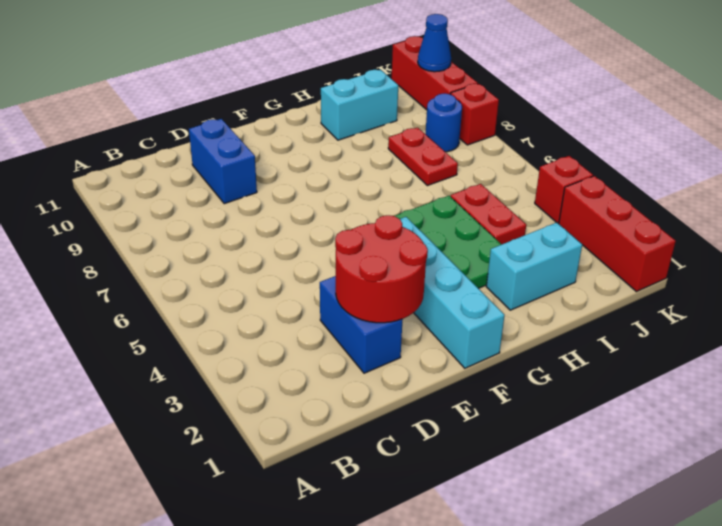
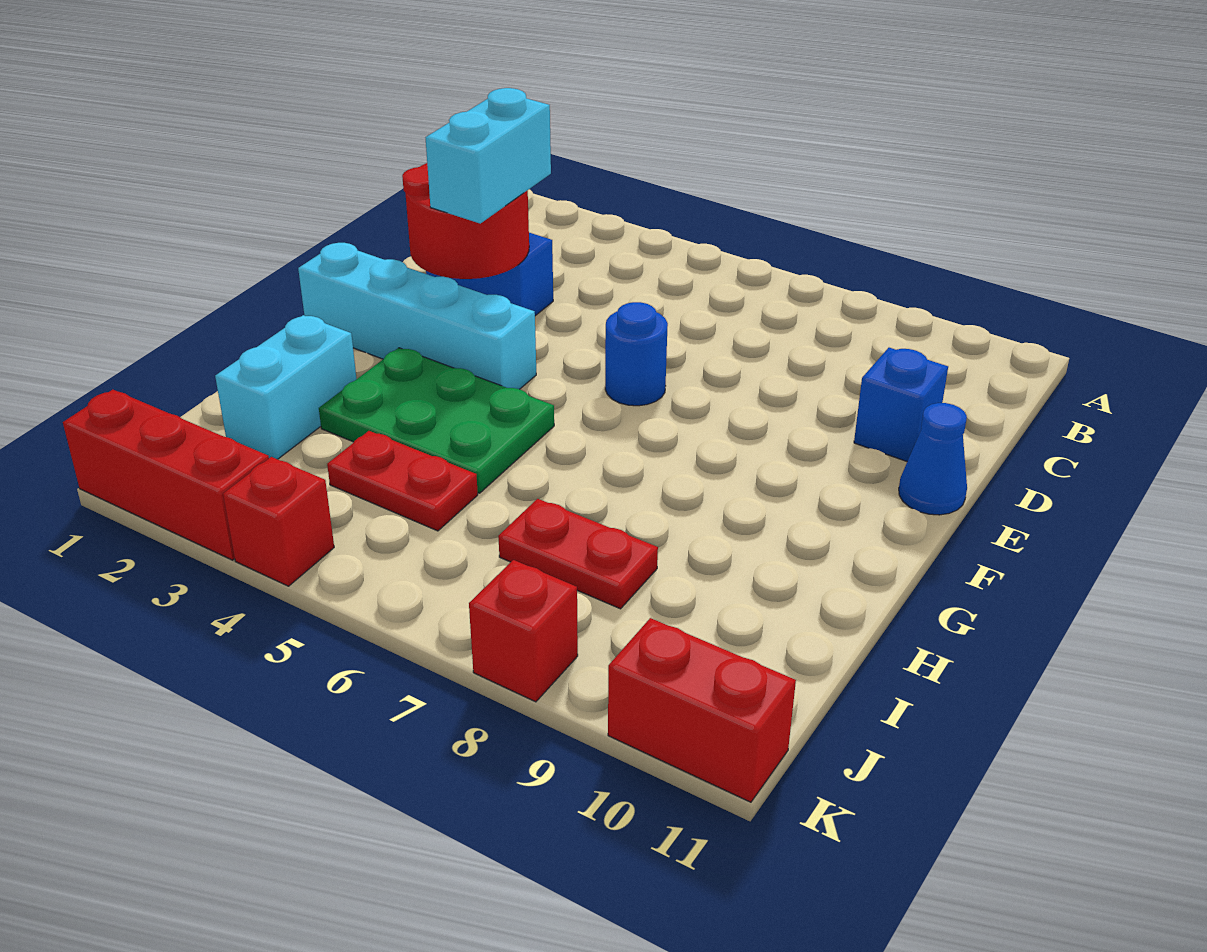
blue 1x2 brick [189,119,257,204] -> blue 1x1 brick [854,348,948,461]
cyan 1x2 brick [321,70,398,140] -> cyan 1x2 brick moved to [425,88,551,223]
blue 1x1 round brick [426,93,462,152] -> blue 1x1 round brick moved to [605,302,668,406]
red 1x3 brick [392,36,478,110] -> red 1x2 brick [608,618,796,802]
blue 1x1 cone [418,14,451,72] -> blue 1x1 cone moved to [899,403,967,515]

